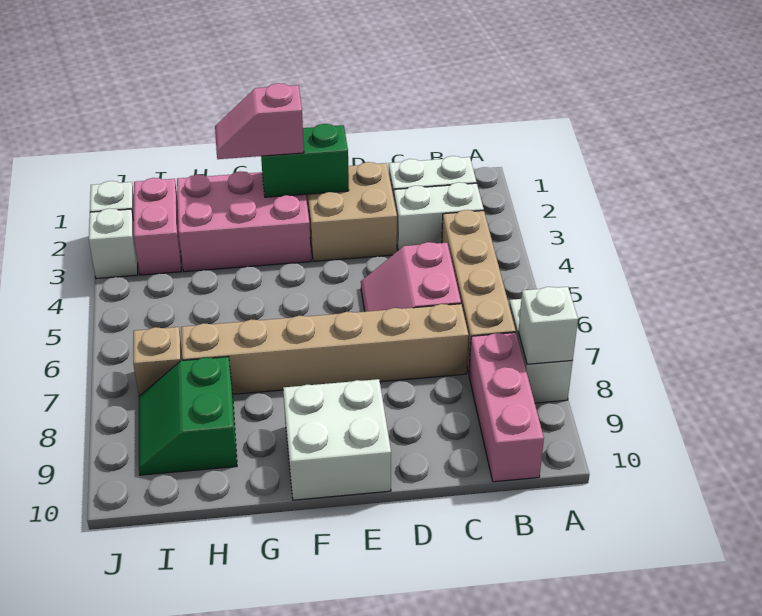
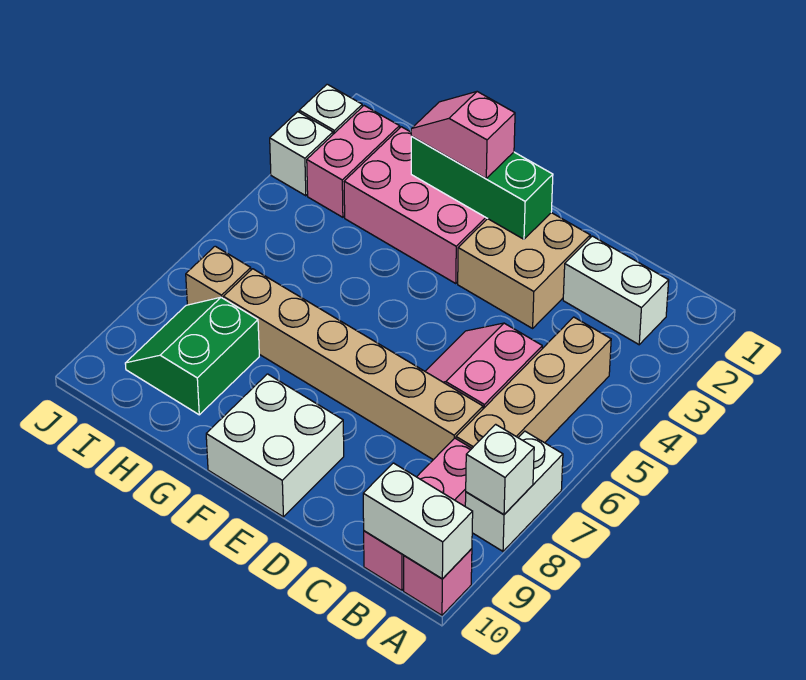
none -> pink 1x1 brick [404,549,472,615]
white 1x2 brick [394,182,484,250] -> white 1x2 brick moved to [363,463,473,579]
green 1x2 brick [261,124,349,197] -> green 1x3 brick [411,136,553,239]

